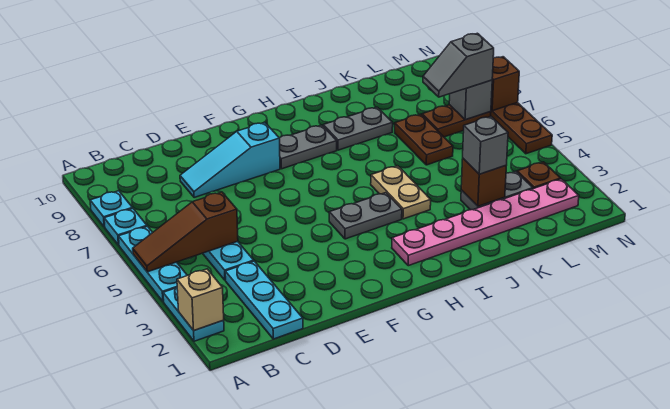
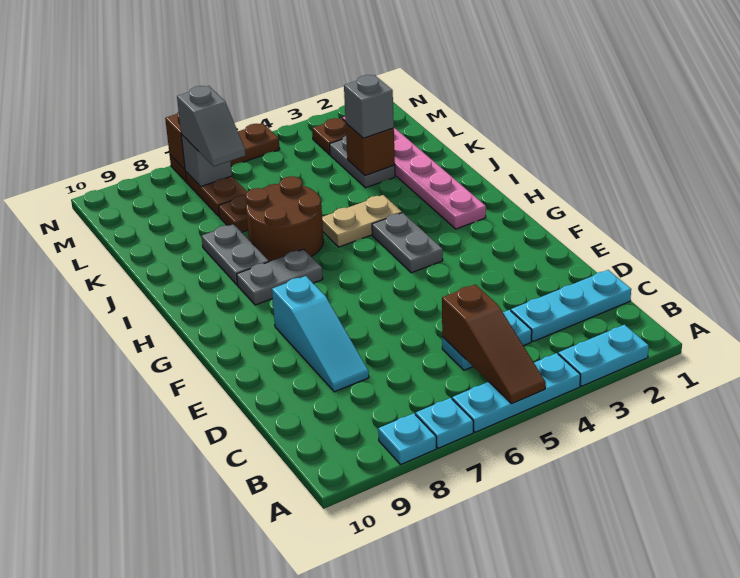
tan 1x1 brick [177,269,224,331] -> none
grey 1x2 plate [280,125,337,169] -> grey 1x2 plate turned to [237,249,323,305]
none -> brown 2x2 round brick [246,176,323,262]

